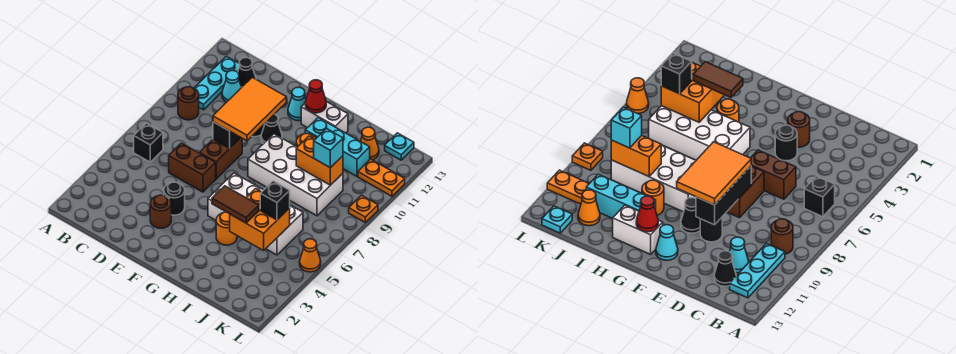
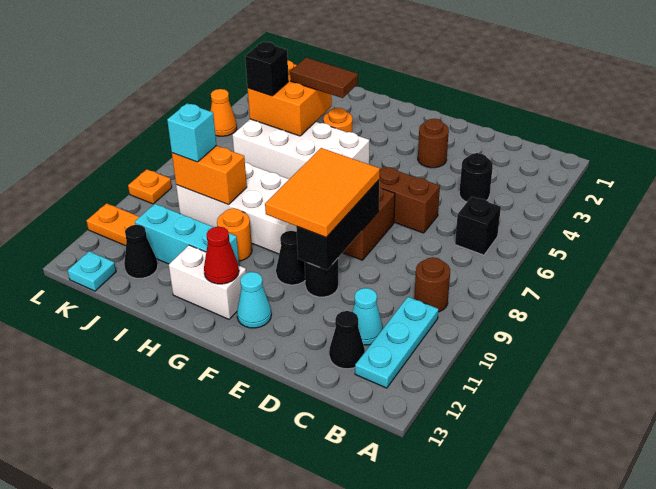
black 1x1 round brick [164,182,185,215] -> black 1x1 round brick moved to [459,153,493,202]
orange 1x1 cone [360,127,379,160] -> black 1x1 cone [124,225,158,278]

